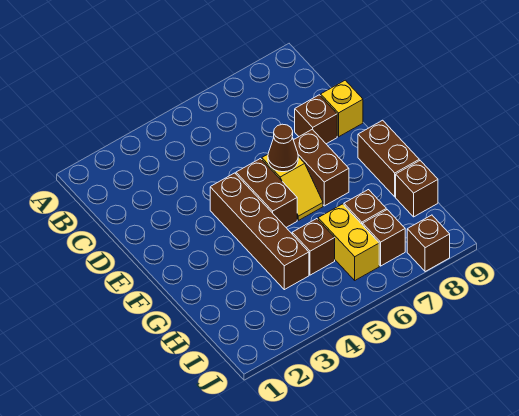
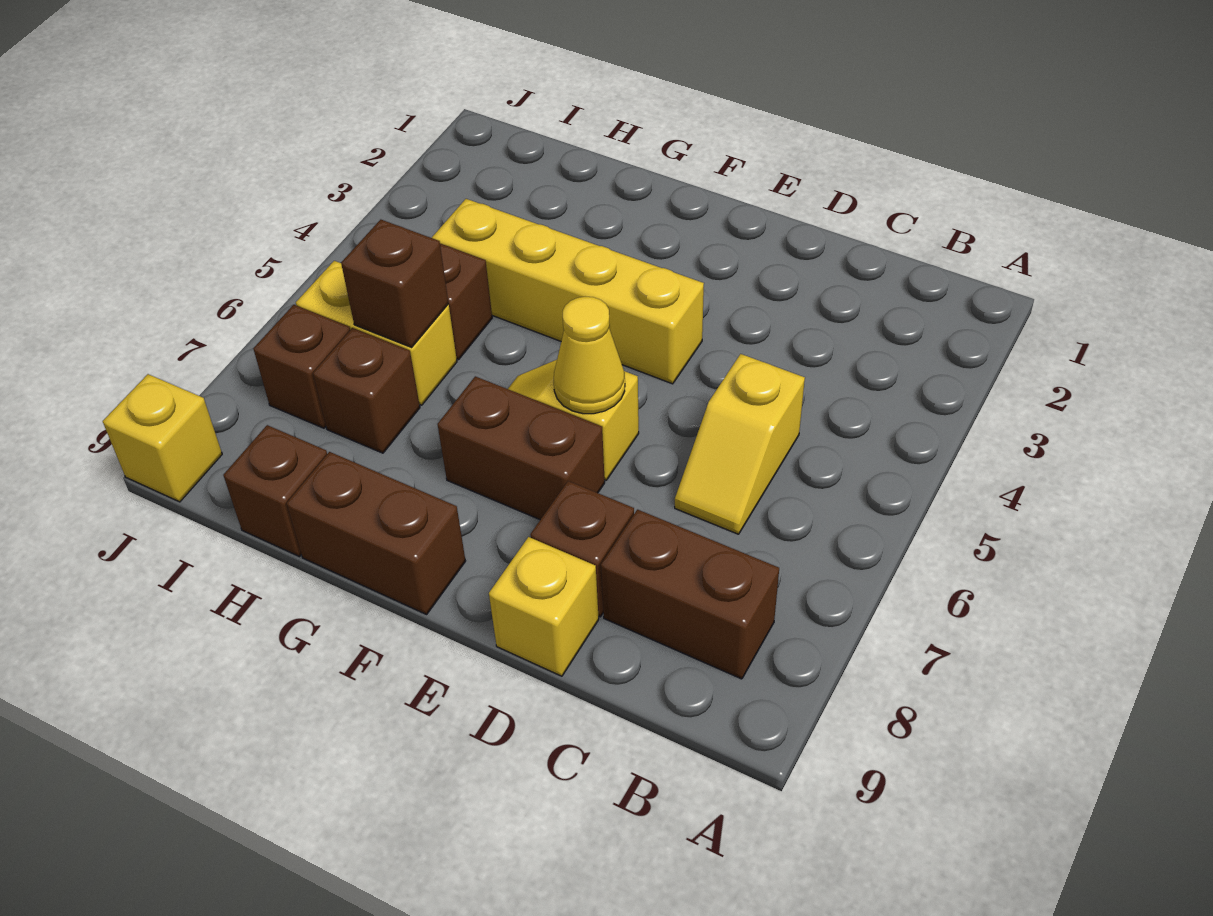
none -> yellow 1x2 slope [675,354,805,534]
brown 1x4 brick [210,173,309,290] -> yellow 1x4 brick [432,199,704,384]
brown 1x2 brick [236,159,297,227] -> brown 1x2 brick moved to [601,510,779,679]
brown 1x1 cone [268,124,298,172] -> yellow 1x1 cone [554,297,625,414]
brown 1x1 brick [407,215,450,272] -> brown 1x1 brick moved to [341,220,449,347]
none -> yellow 1x1 brick [103,374,222,502]

